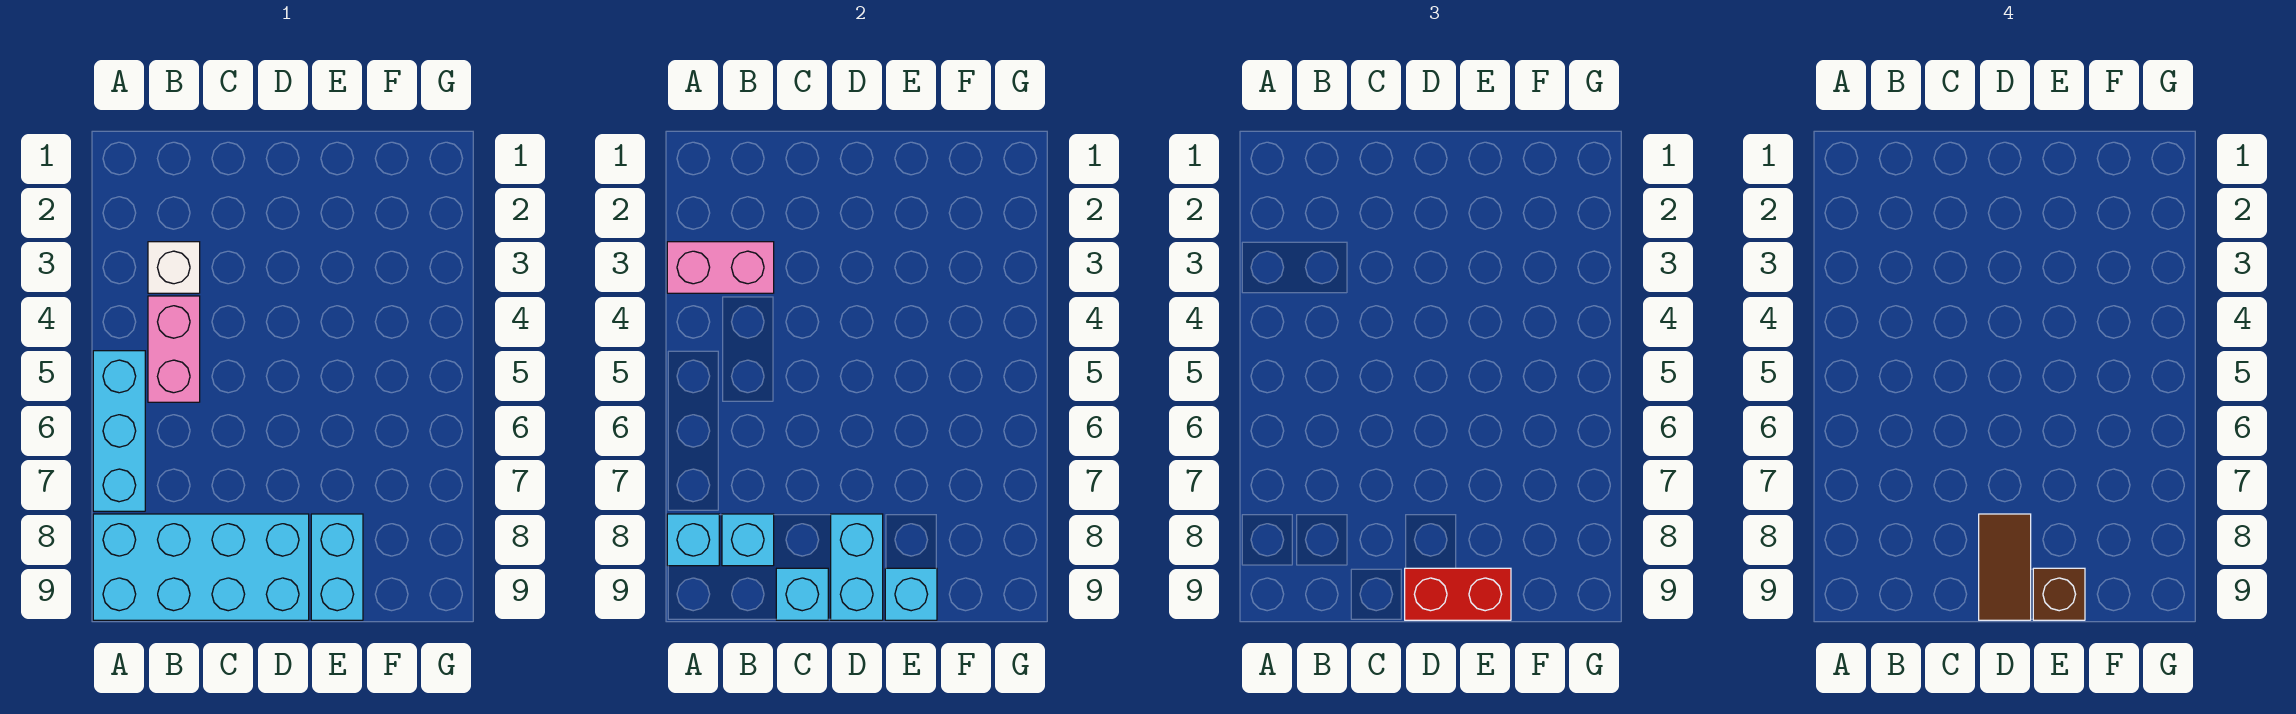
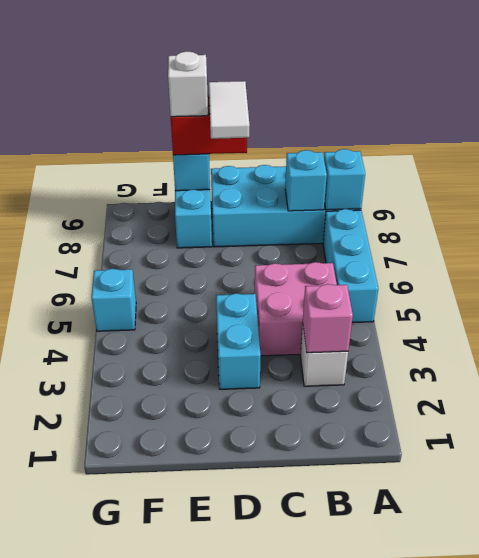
pink 1x2 brick [667,242,774,293] -> pink 1x1 brick [303,284,353,353]
pink 1x2 brick [148,296,200,402] -> pink 2x2 brick [255,262,337,356]
cyan 1x1 brick [776,568,828,620] -> cyan 1x1 brick moved to [92,269,136,331]
cyan 1x2 brick [831,514,883,620] -> cyan 1x2 brick moved to [216,293,261,389]
brown 1x2 tile [1979,514,2031,620] -> white 1x2 tile [209,81,250,139]
brown 1x1 brick [2033,568,2085,620] -> white 1x1 brick [168,51,208,117]

